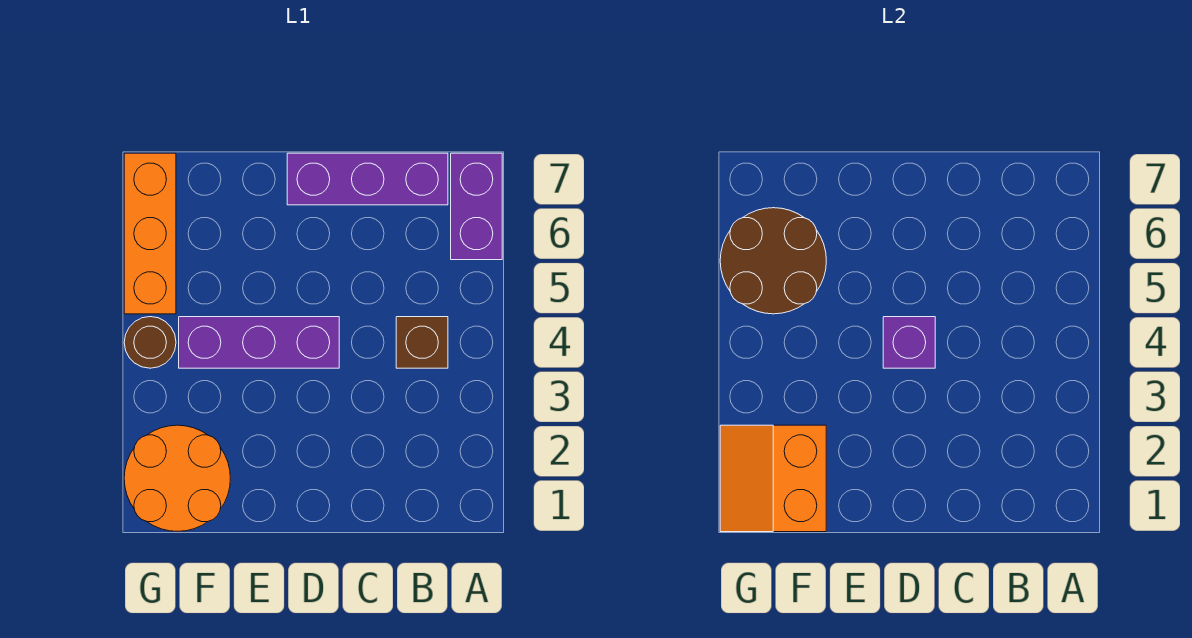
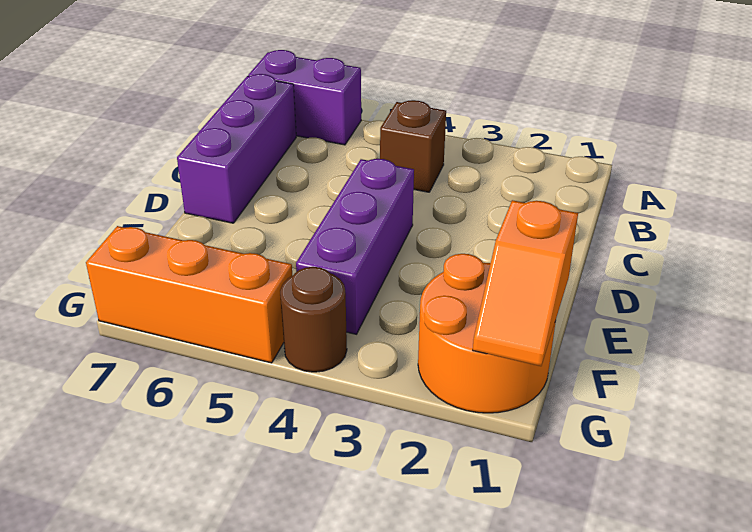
purple 1x1 brick [883,317,935,368] -> none
orange 2x2 slope [720,425,826,532] -> orange 1x2 slope [473,200,578,366]
brown 2x2 round brick [720,208,826,314] -> none

